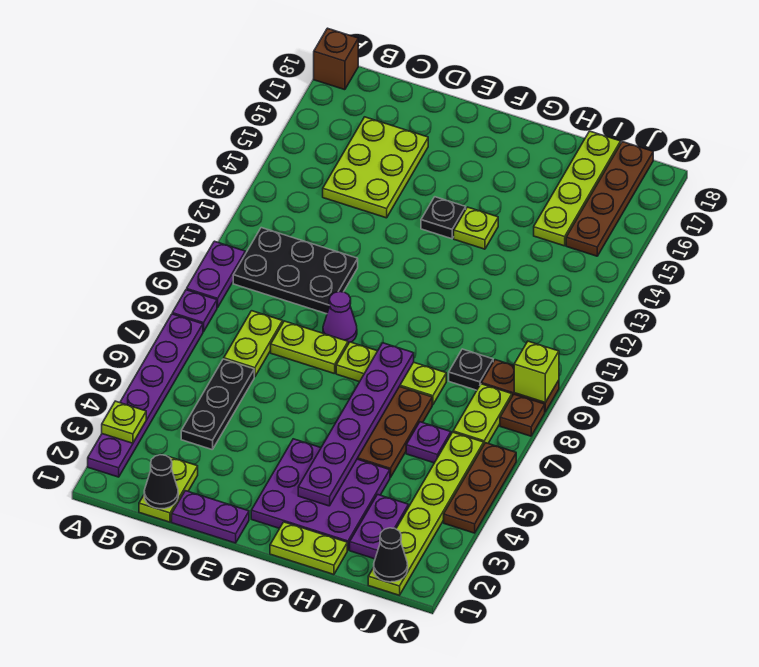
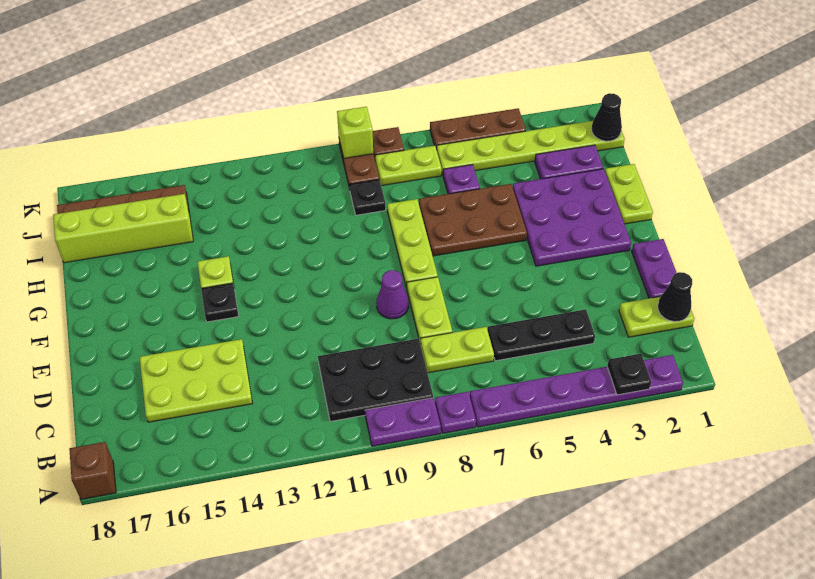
lime 1x1 plate [102,401,146,443] -> black 1x1 plate [607,354,651,395]
black 2x3 plate [233,228,358,314] -> black 2x3 plate turned to [318,339,433,422]
purple 1x6 plate [298,343,414,506] -> none
lime 1x4 plate [534,131,621,246] -> lime 1x4 brick [53,194,193,263]

